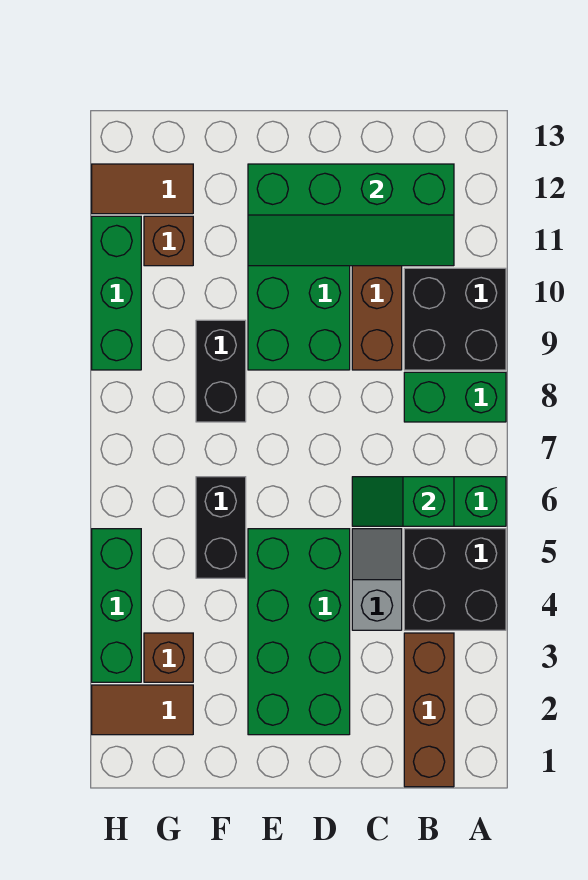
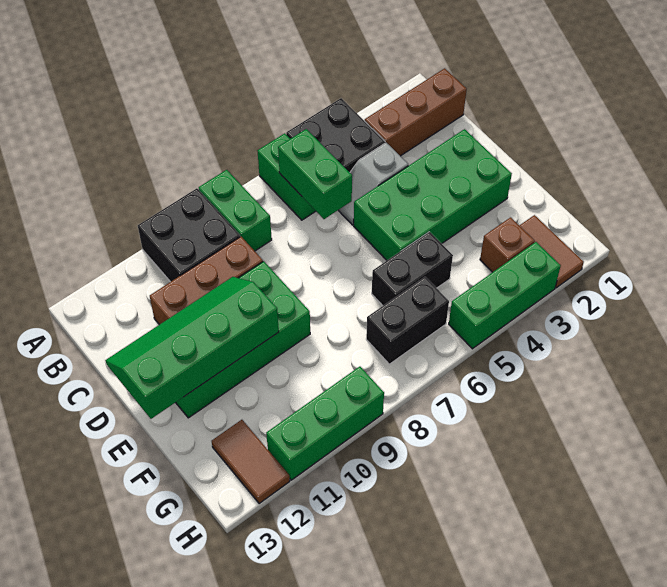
green 1x2 slope [352,477,454,526] -> green 1x2 brick [278,129,352,219]
green 2x4 slope [248,164,454,266] -> green 2x4 slope turned to [105,277,279,419]
black 1x2 brick [196,320,246,422] -> black 1x2 brick moved to [366,277,449,364]
brown 1x1 brick [144,216,193,266] -> none

